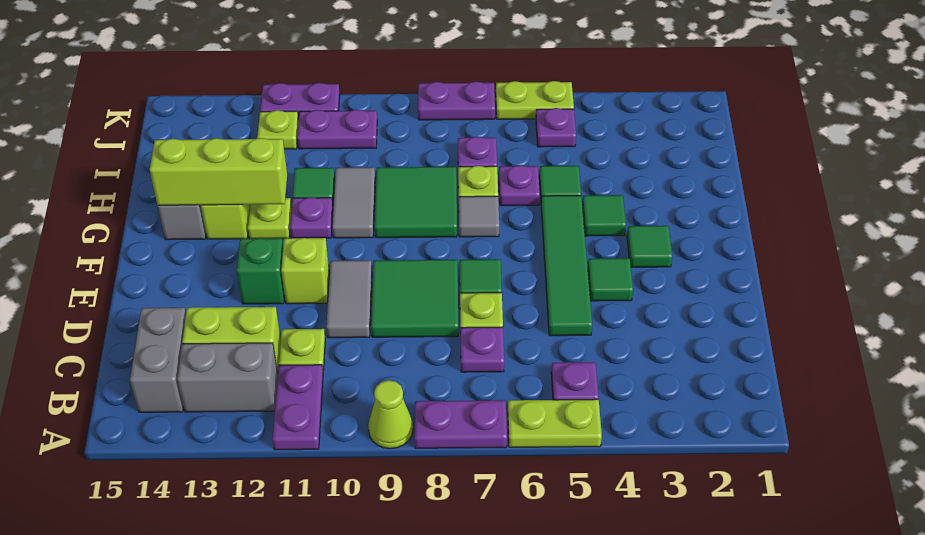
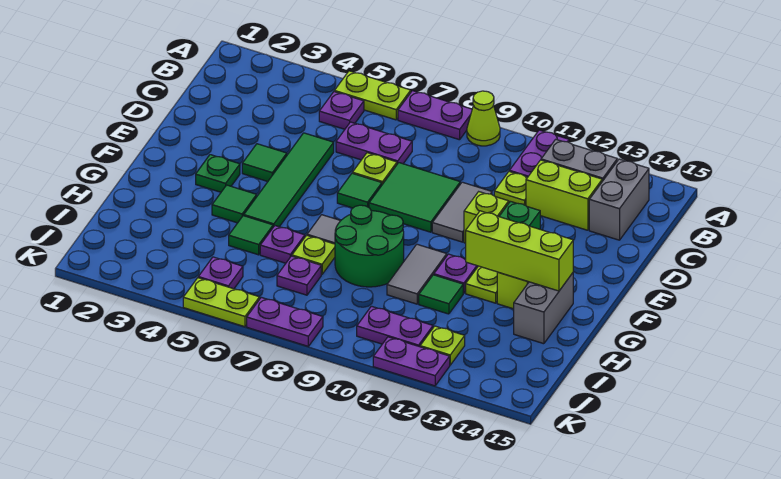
purple 1x1 plate [461,327,504,372] -> purple 1x2 plate [336,122,412,164]
green 1x1 tile [627,226,672,267] -> green 1x1 plate [196,155,240,192]
green 2x2 tile [375,167,457,238] -> green 2x2 round brick [335,205,404,287]

